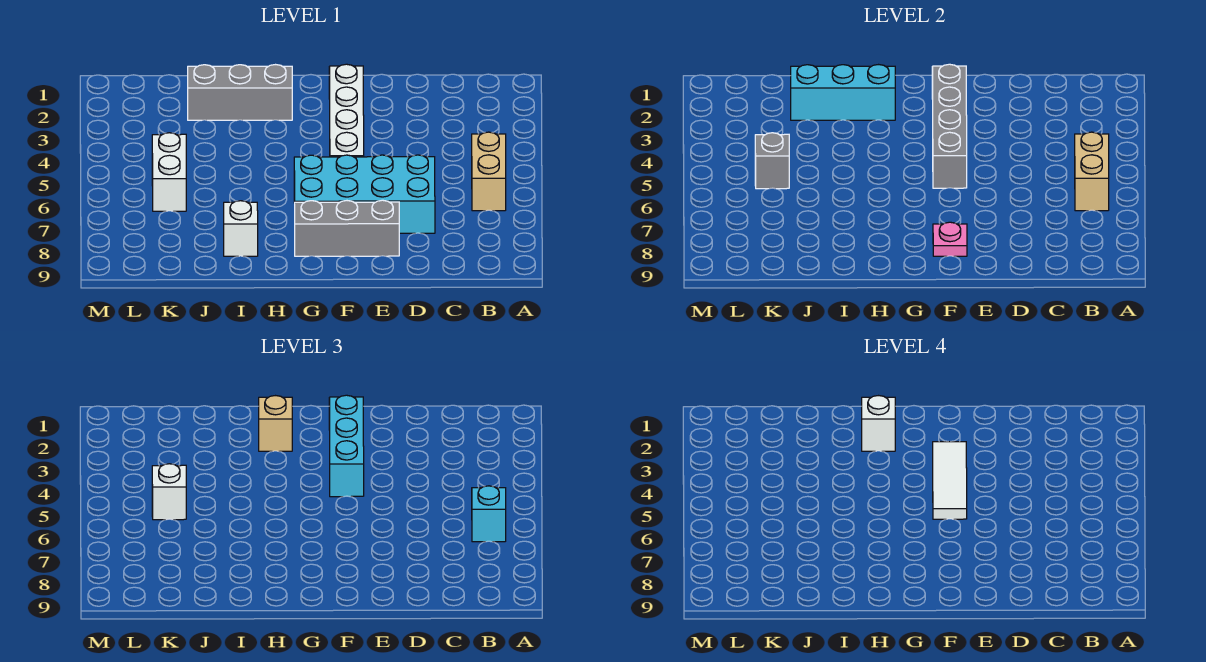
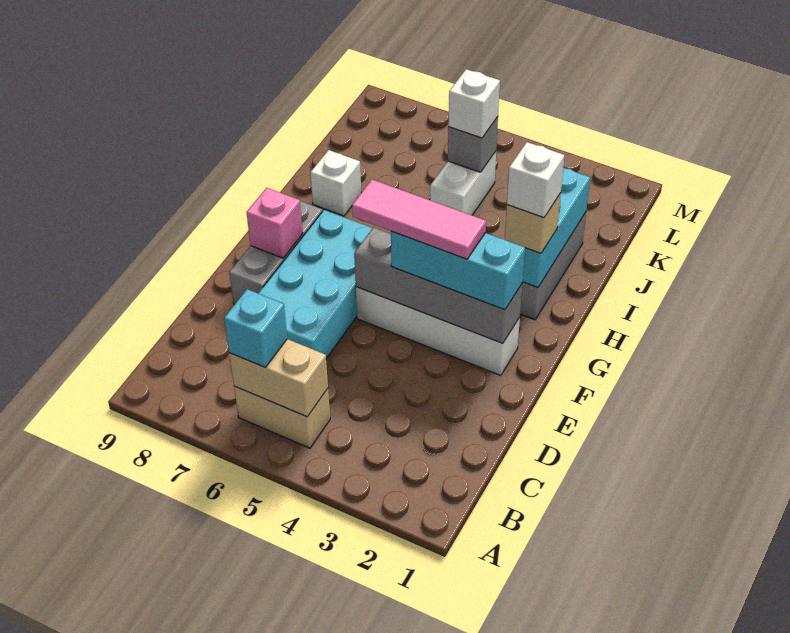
white 1x3 tile [933,442,967,519] -> pink 1x3 tile [352,179,486,259]
pink 1x1 plate [933,222,967,256] -> pink 1x1 brick [247,188,303,258]
white 1x2 brick [152,133,186,211] -> white 1x2 brick turned to [430,152,496,215]

